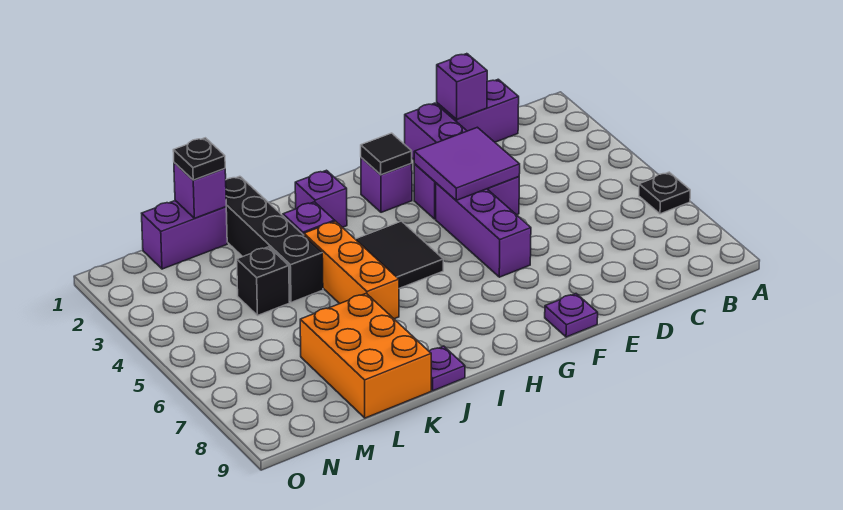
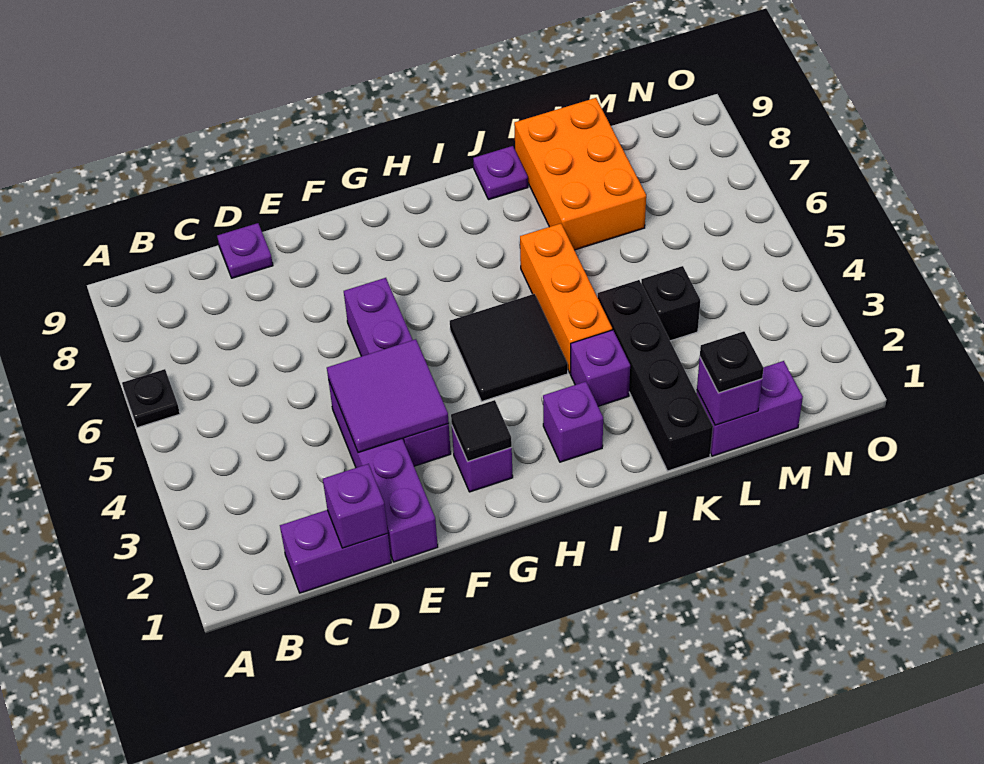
purple 1x1 plate [545,294,598,337] -> purple 1x1 plate moved to [217,223,273,278]

